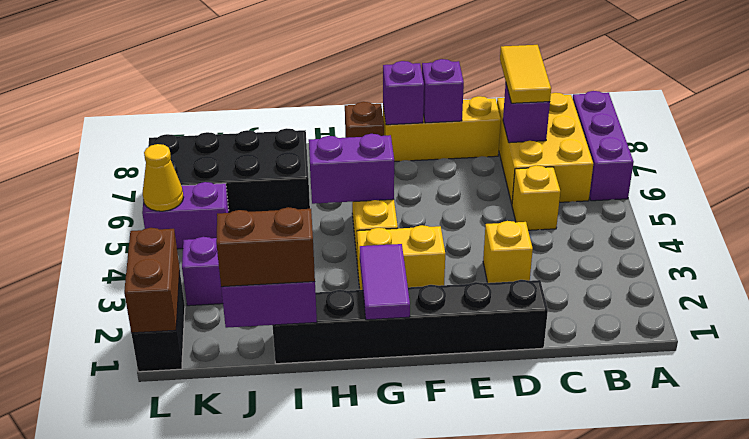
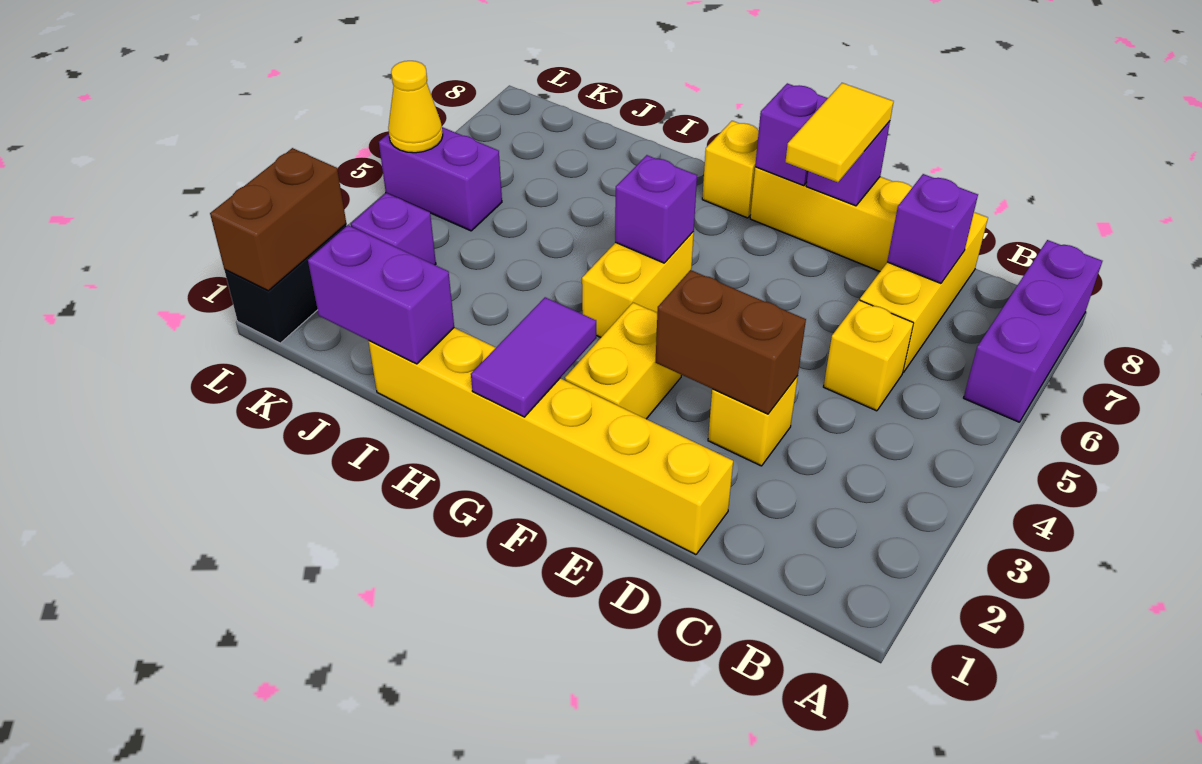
yellow 2x3 brick [497,93,593,204] -> yellow 1x3 brick [860,212,988,372]
yellow 1x2 tile [500,45,551,103] -> yellow 1x2 tile moved to [786,83,894,182]
black 1x6 brick [273,280,548,364] -> yellow 1x6 brick [369,328,733,555]
yellow 1x2 brick [357,225,445,290] -> yellow 1x2 brick turned to [565,303,681,419]
purple 1x2 brick [309,134,394,204] -> purple 1x1 brick [615,155,697,263]
brown 1x1 brick [345,102,384,138] -> yellow 1x1 brick [702,121,759,218]
brown 1x2 brick [216,207,315,287] -> brown 1x2 brick moved to [656,270,806,414]
black 2x4 brick [148,128,310,213] -> none

